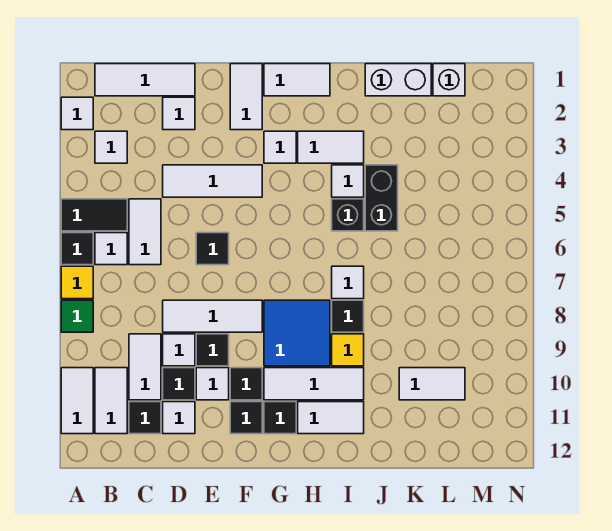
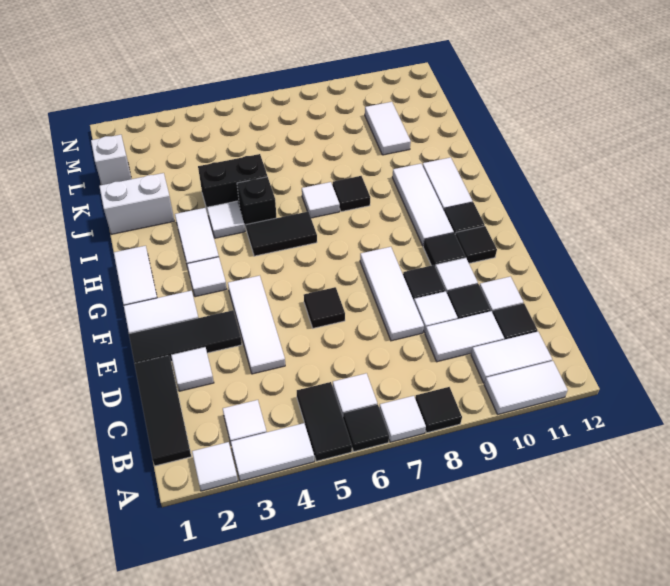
yellow 1x1 tile [61,266,93,299] -> white 1x1 tile [379,396,426,442]
green 1x1 tile [61,300,93,332] -> black 1x1 tile [415,387,462,433]
white 1x3 tile [95,64,195,96] -> black 1x3 tile [134,356,191,466]
white 1x2 tile [129,199,161,265] -> white 1x2 tile moved to [231,423,314,481]
none -> black 1x3 tile [129,310,242,363]
blue 2x2 tile [264,300,330,366] -> none
none -> black 1x2 tile [246,212,317,256]
yellow 1x1 tile [332,334,364,366] -> none
white 1x2 brick [365,64,431,96] -> white 1x2 brick turned to [99,173,174,234]

